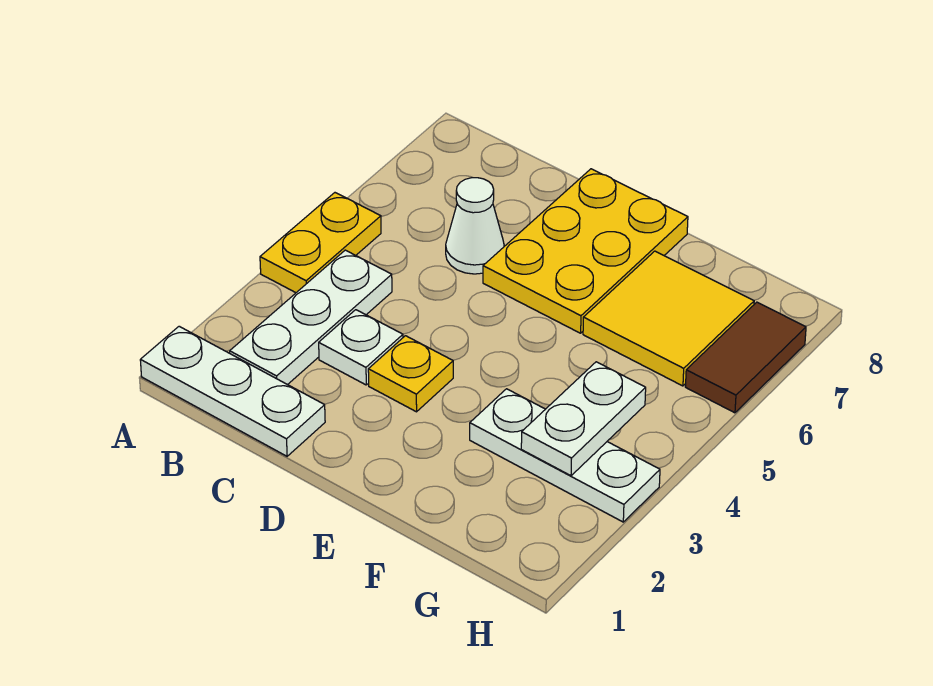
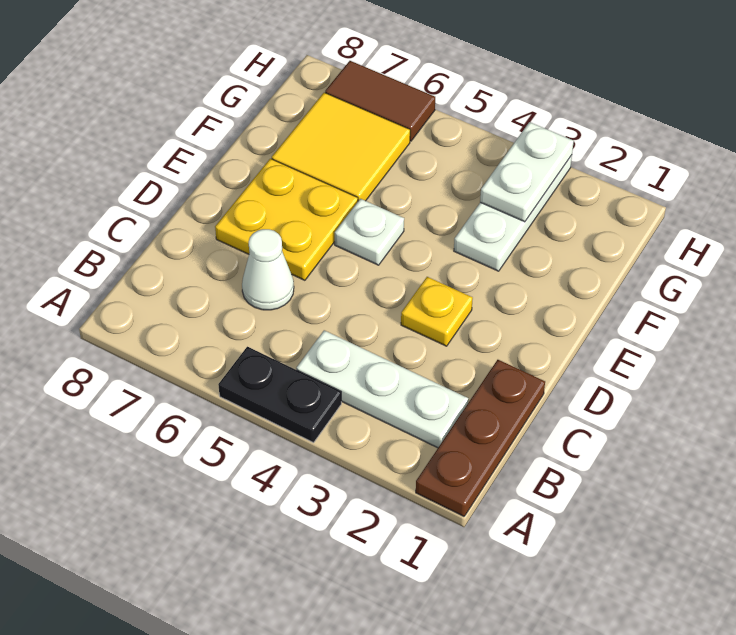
white 1x3 plate [140,326,325,456] -> brown 1x3 plate [416,360,545,516]
yellow 1x2 plate [260,193,381,293] -> black 1x2 plate [218,347,341,443]
white 1x1 plate [319,310,403,385] -> white 1x1 plate moved to [335,199,404,265]
yellow 2x3 plate [483,169,688,333] -> yellow 2x2 plate [215,159,358,280]
white 1x2 plate [521,362,646,476] -> white 1x2 plate turned to [480,122,574,222]

